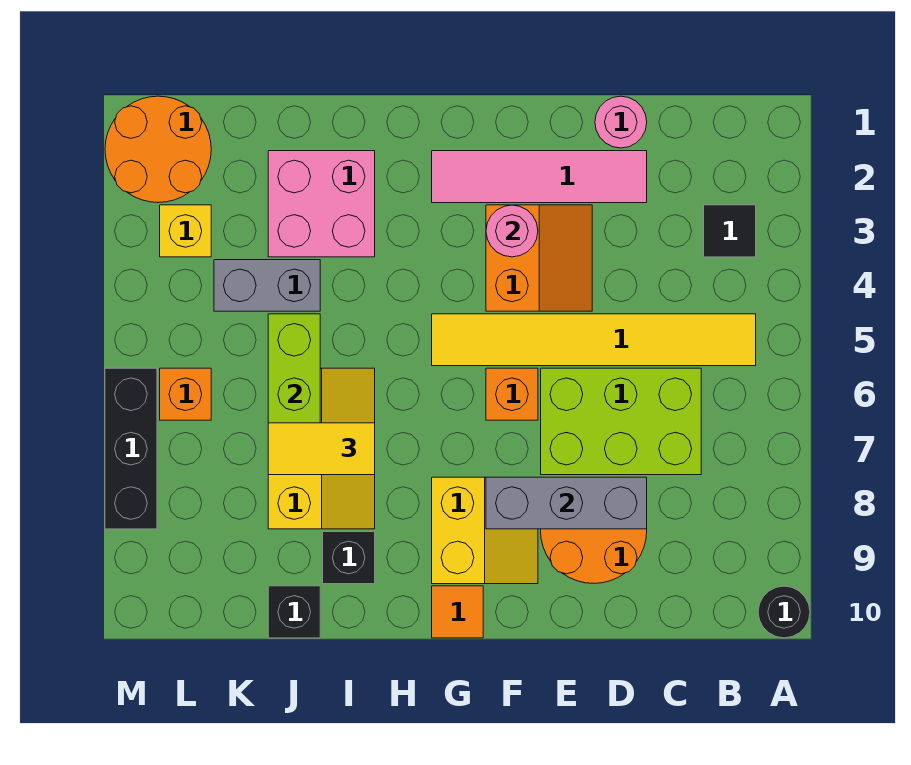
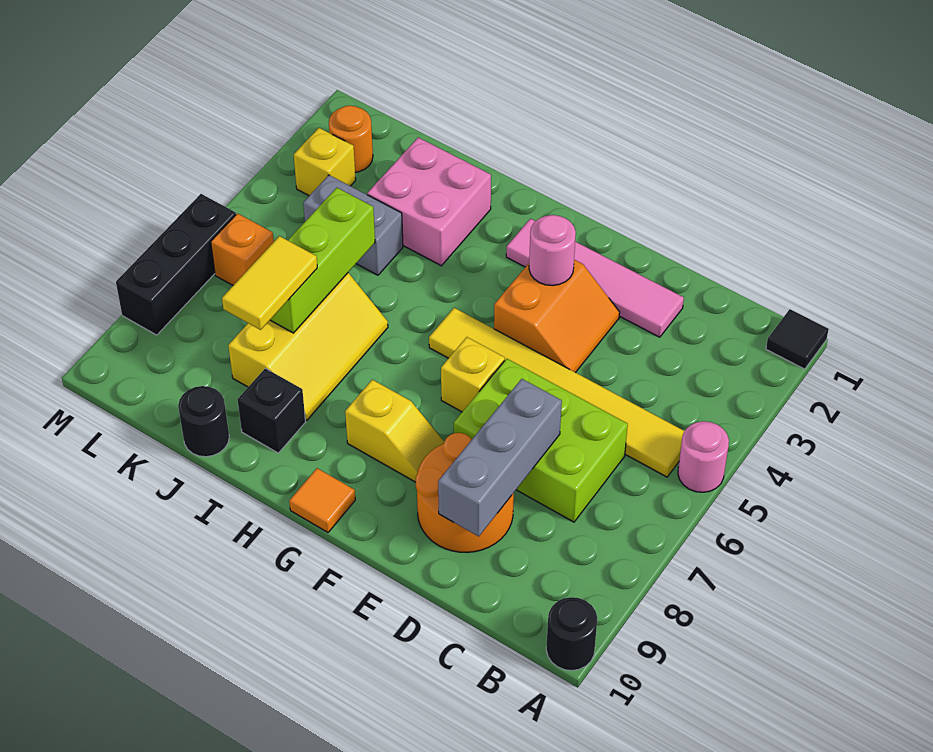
black 1x1 tile [704,205,756,257] -> black 1x1 tile moved to [766,309,829,369]
pink 1x1 round brick [595,96,647,148] -> pink 1x1 round brick moved to [678,421,729,492]
grey 1x3 brick [486,477,647,529] -> grey 1x3 brick turned to [438,379,562,536]
orange 1x1 brick [486,368,538,420] -> yellow 1x1 brick [441,337,505,412]
yellow 2x2 slope [432,477,538,584] -> yellow 1x2 slope [345,380,444,482]
yellow 1x2 tile [268,423,375,475] -> yellow 1x2 tile turned to [222,236,317,330]
black 1x1 brick [268,586,320,638] -> black 1x1 round brick [178,386,229,457]
orange 2x2 round brick [105,96,211,203] -> orange 1x1 round brick [329,106,373,172]

